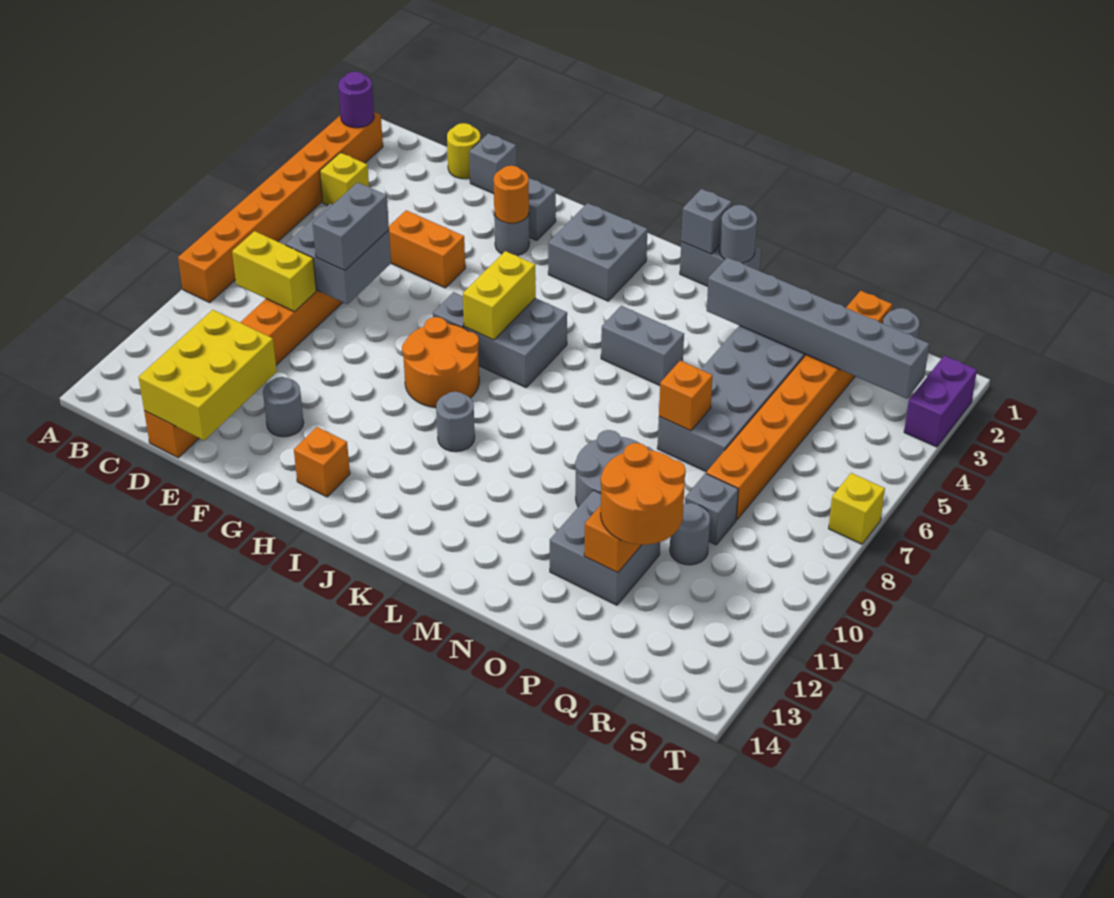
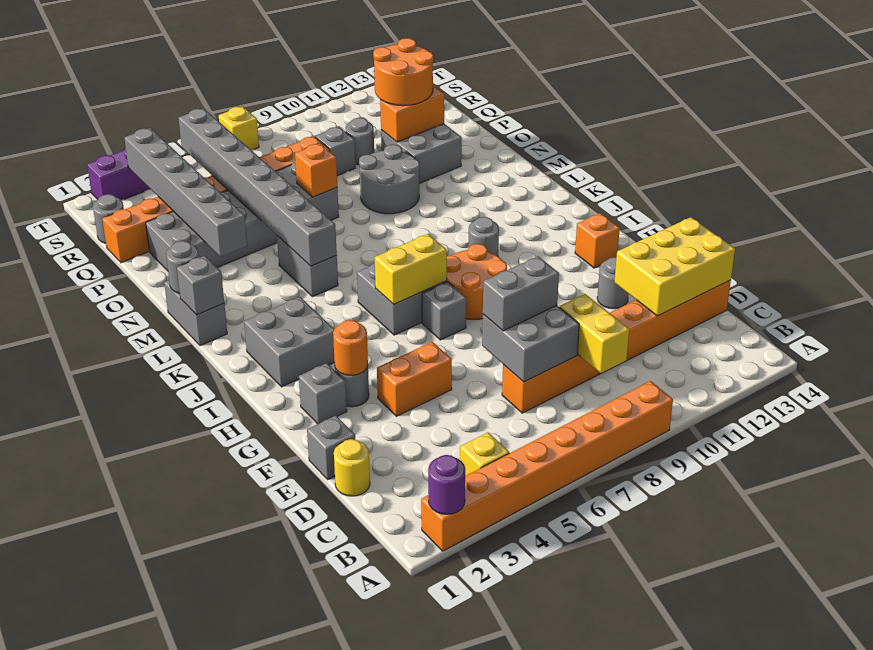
orange 1x2 brick [389,210,465,288] -> orange 1x2 brick turned to [377,342,452,416]
none -> grey 1x8 brick [179,108,337,266]

